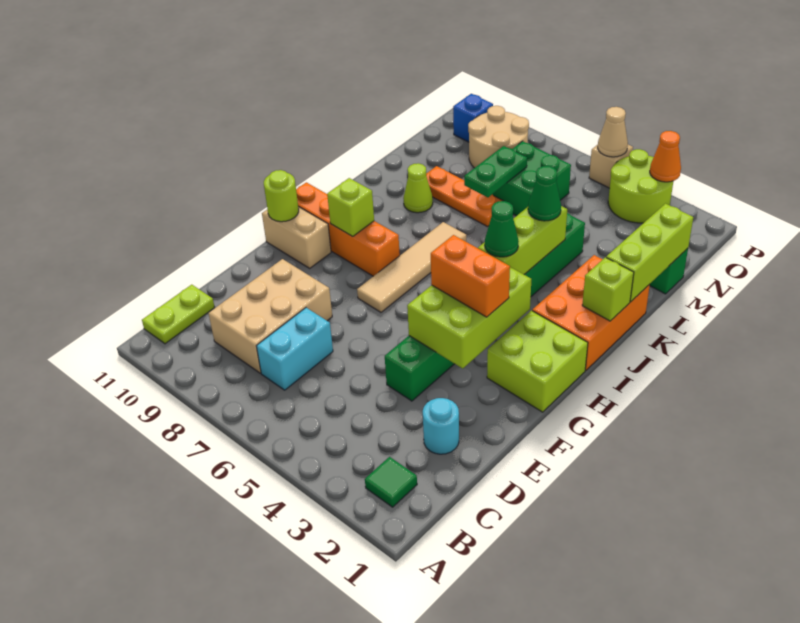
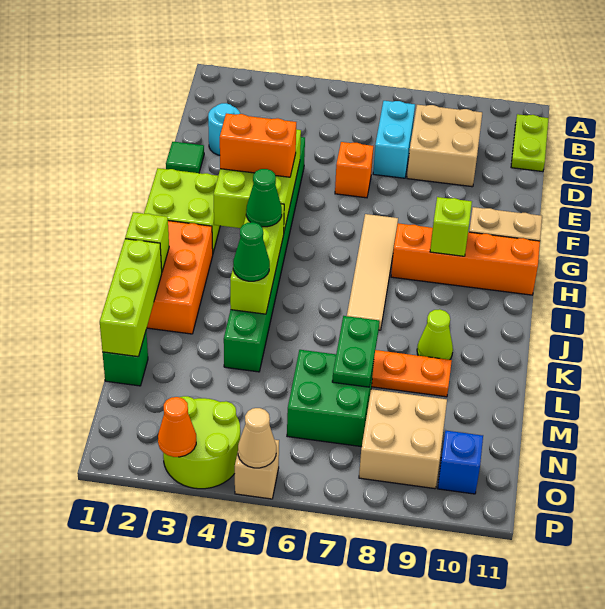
green 1x1 tile [365,457,417,507] -> green 1x1 tile moved to [166,142,204,173]
tan 2x3 brick [208,259,332,373] -> tan 2x2 brick [407,105,482,187]
none -> orange 1x1 brick [335,142,373,198]
lime 1x1 round brick [264,170,299,222] -> none
tan 2x2 round brick [468,106,529,168] -> tan 2x2 brick [359,389,447,489]

